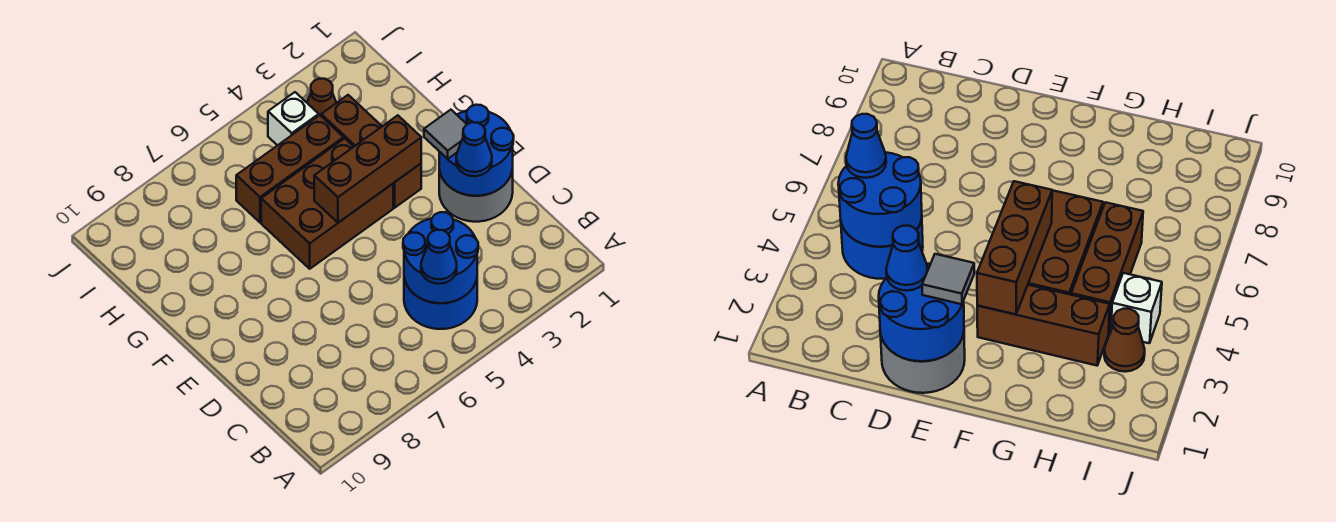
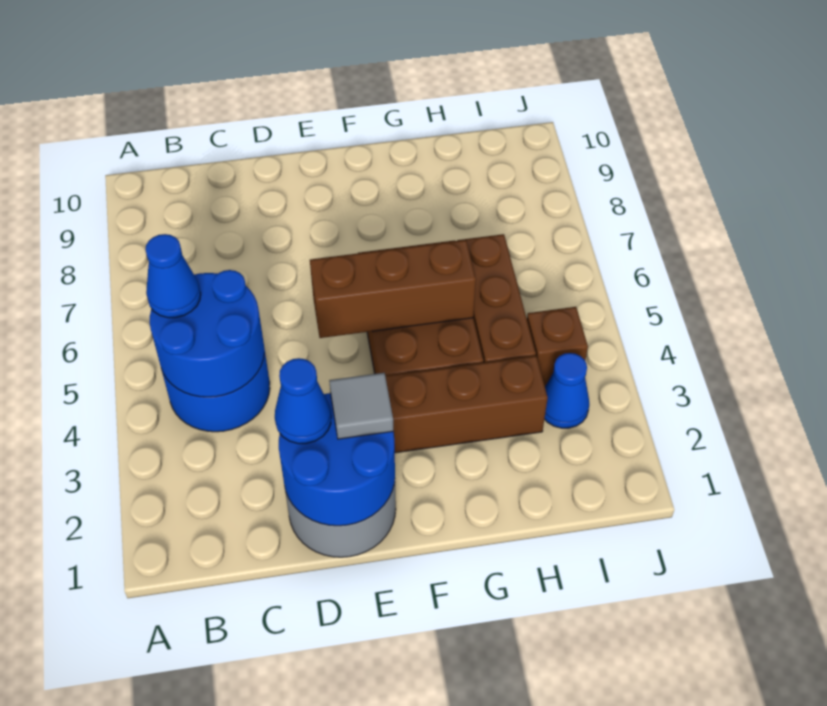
brown 1x3 brick [314,115,421,223] -> brown 1x3 brick turned to [310,240,476,338]
brown 1x1 cone [307,79,336,116] -> blue 1x1 cone [545,353,589,428]
white 1x1 brick [268,92,319,146] -> brown 1x1 brick [527,307,588,386]

